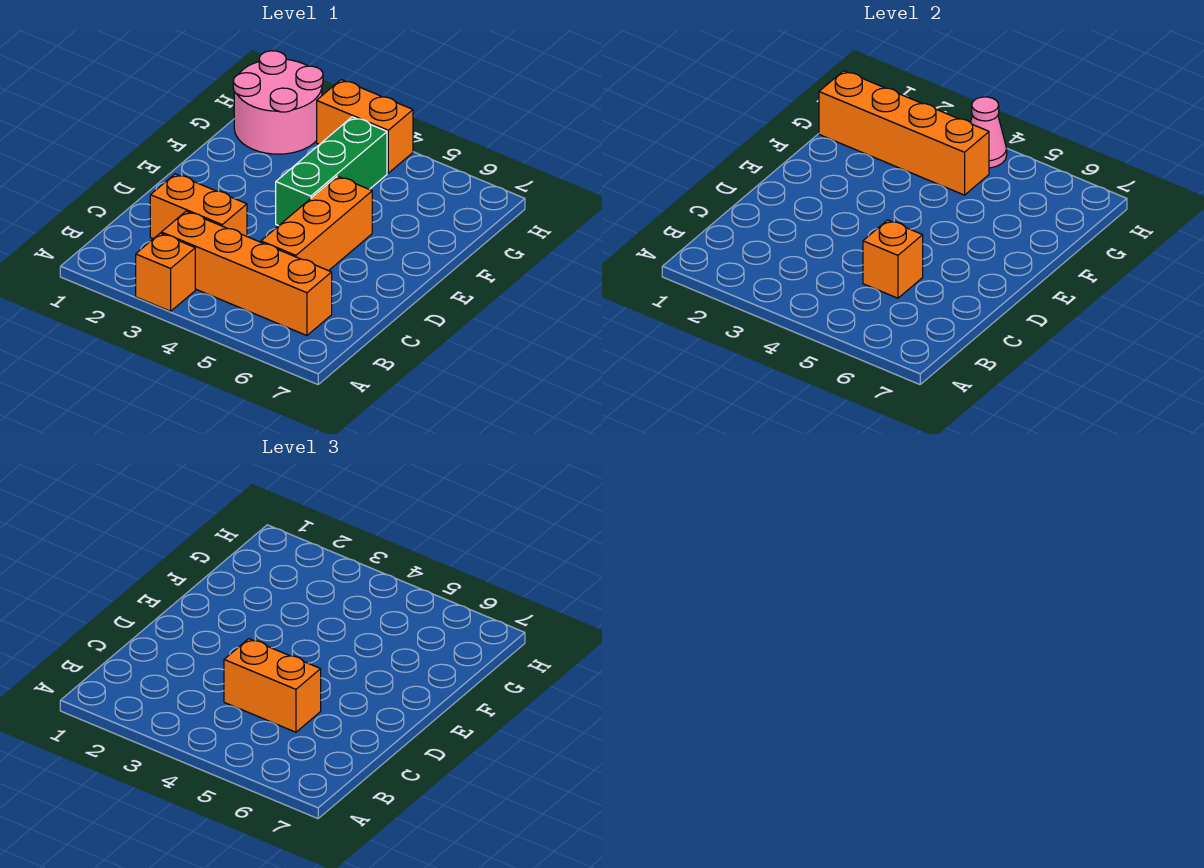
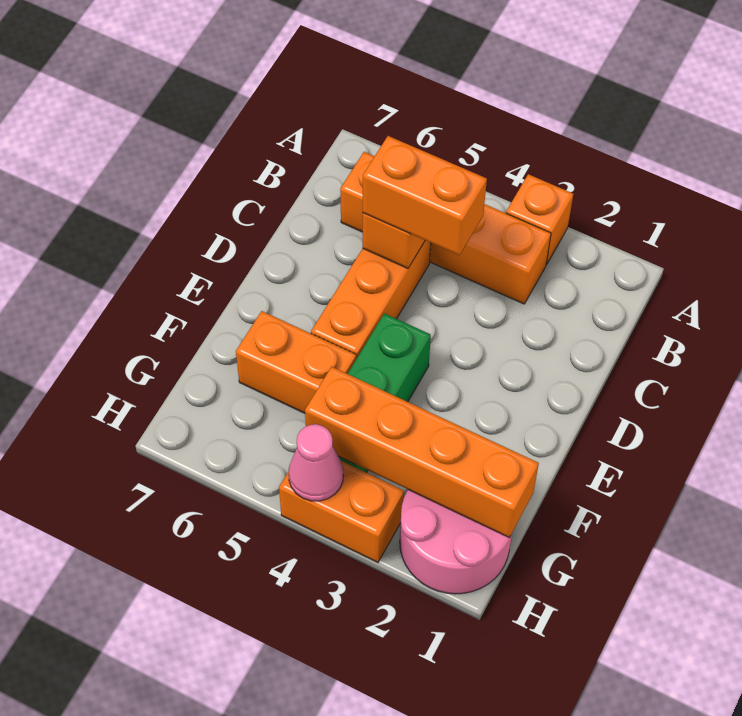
orange 1x2 brick [150,174,247,239] -> orange 1x2 brick moved to [236,311,356,413]

